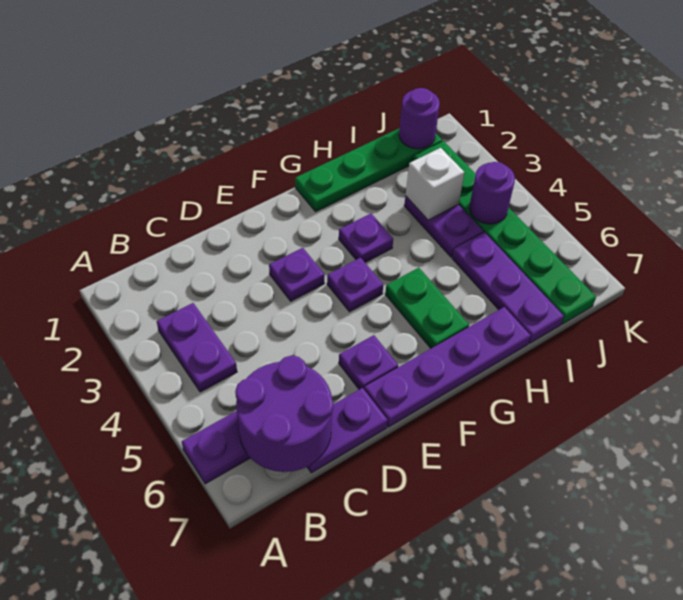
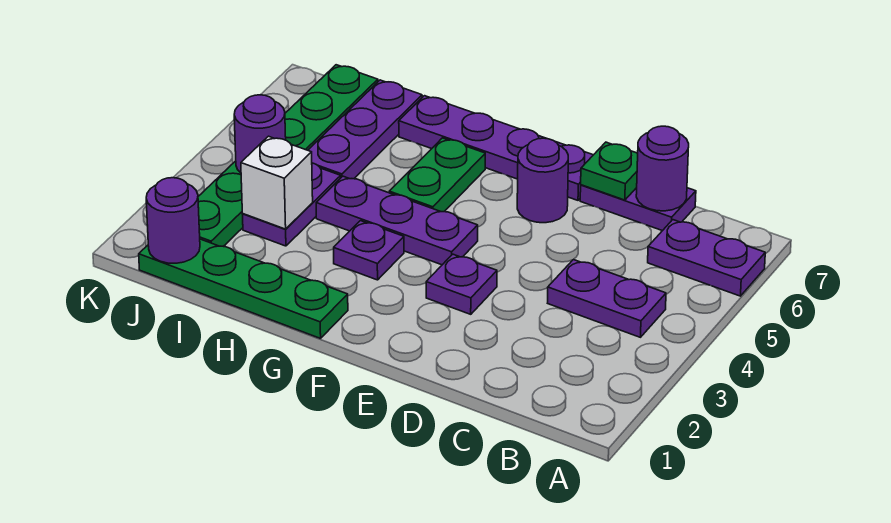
purple 1x2 plate [157,303,237,392] -> purple 1x2 plate turned to [548,260,666,337]
purple 2x2 round brick [235,356,333,472] -> purple 1x1 round brick [636,126,689,211]
none -> green 1x1 plate [581,142,638,200]
purple 1x1 plate [339,335,398,389] -> purple 1x1 round brick [517,138,568,223]
purple 1x1 plate [327,258,383,312] -> purple 1x3 plate [316,176,478,265]

